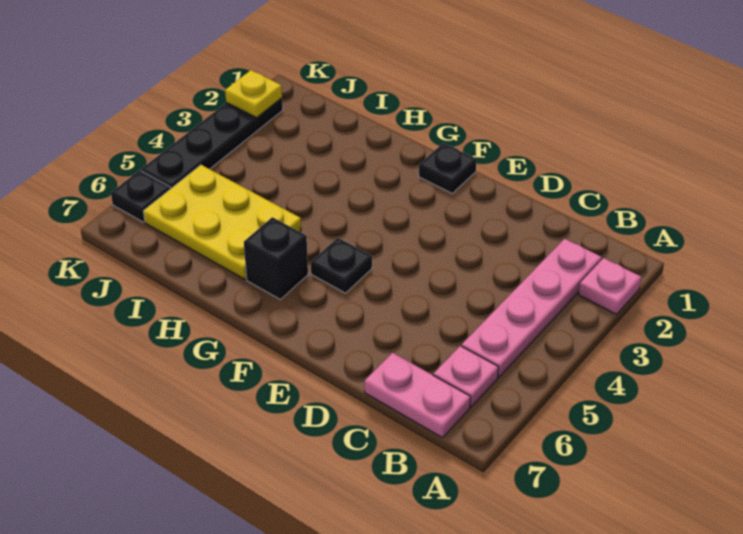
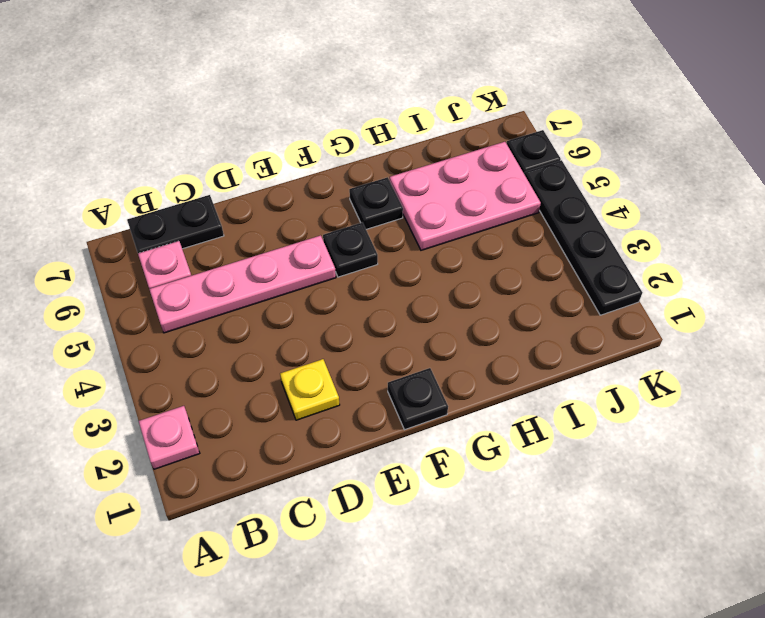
pink 1x4 plate [462,239,602,378] -> pink 1x4 plate turned to [149,235,336,333]
pink 1x2 plate [365,353,471,438] -> black 1x2 plate [127,195,224,253]
black 1x1 brick [244,217,308,299] -> black 1x1 plate [349,177,403,229]
yellow 2x3 plate [143,165,301,279] -> pink 2x3 plate [390,142,541,250]
yellow 1x1 plate [225,70,282,118] -> yellow 1x1 plate moved to [280,359,340,420]

